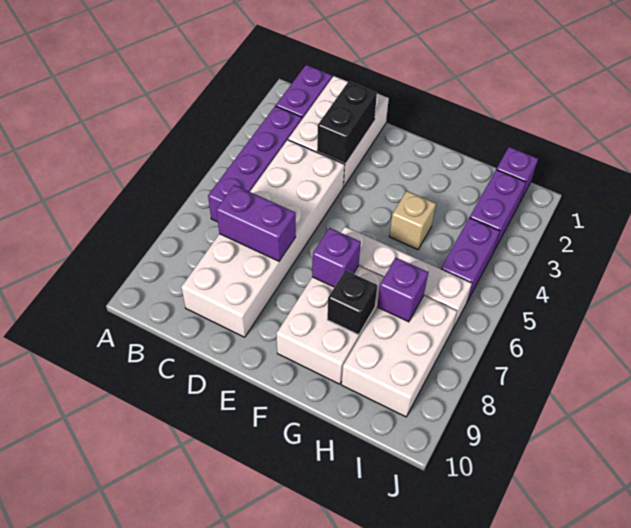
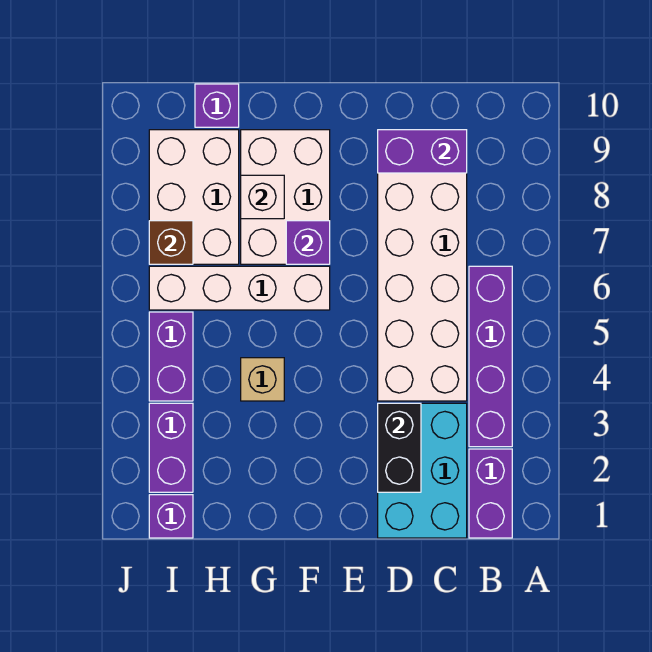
white 2x3 brick [288,76,389,187] -> cyan 2x3 brick [378,403,467,538]
purple 1x2 brick [216,185,296,261] -> purple 1x2 brick moved to [378,130,467,173]
black 1x1 brick [327,270,377,335] -> white 1x1 brick [241,175,284,219]
purple 1x1 brick [377,258,428,322] -> purple 1x1 brick moved to [195,84,239,127]
none -> brown 1x1 brick [149,221,193,264]

